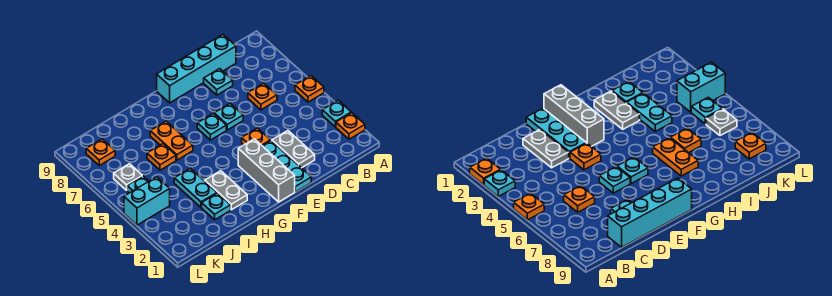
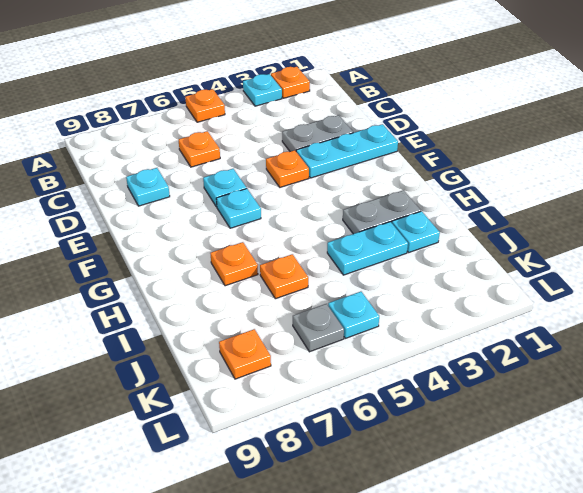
cyan 1x4 brick [157,35,236,103] -> none
grey 1x3 brick [238,139,295,202] -> none
orange 1x2 plate [150,121,193,160] -> orange 1x1 plate [210,242,258,286]
cyan 1x2 brick [124,177,170,225] -> none

